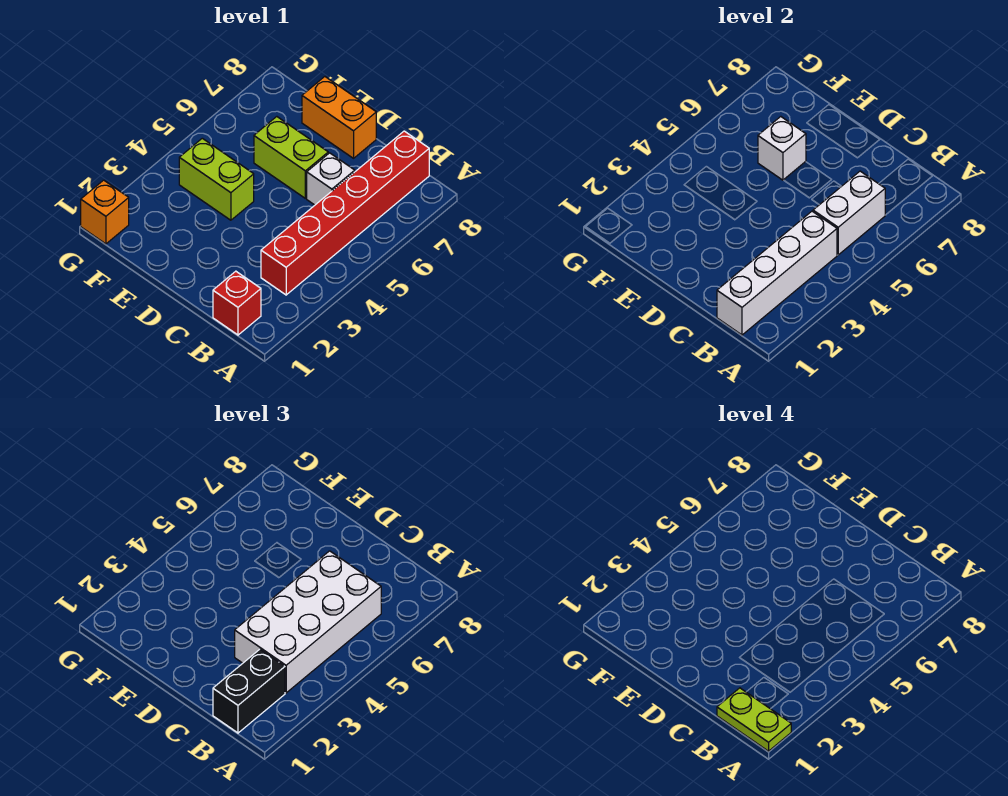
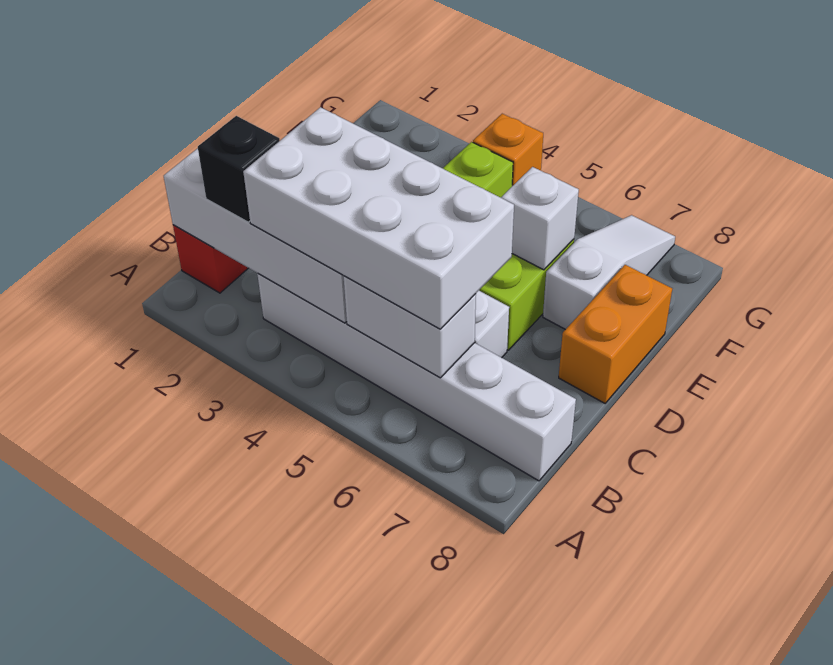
lime 1x2 plate [717,688,791,751] -> none
black 1x2 brick [213,649,285,733] -> black 1x1 brick [198,116,280,222]
red 1x6 brick [261,131,429,295] -> white 1x6 brick [257,274,576,481]
none -> white 1x3 slope [543,215,675,330]
orange 1x1 brick [81,180,129,244] -> orange 1x1 brick moved to [473,114,543,186]

